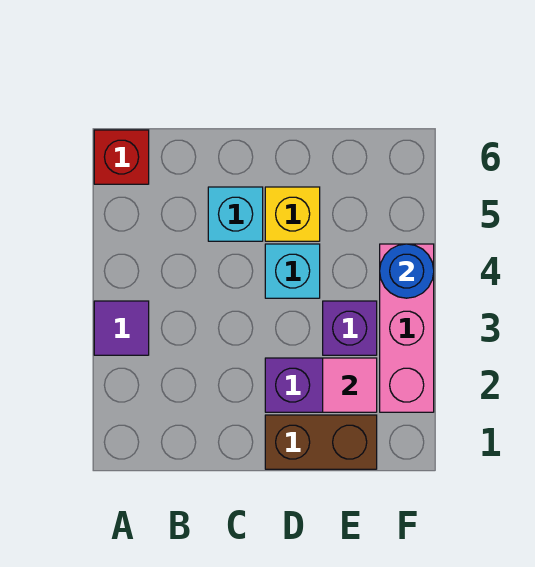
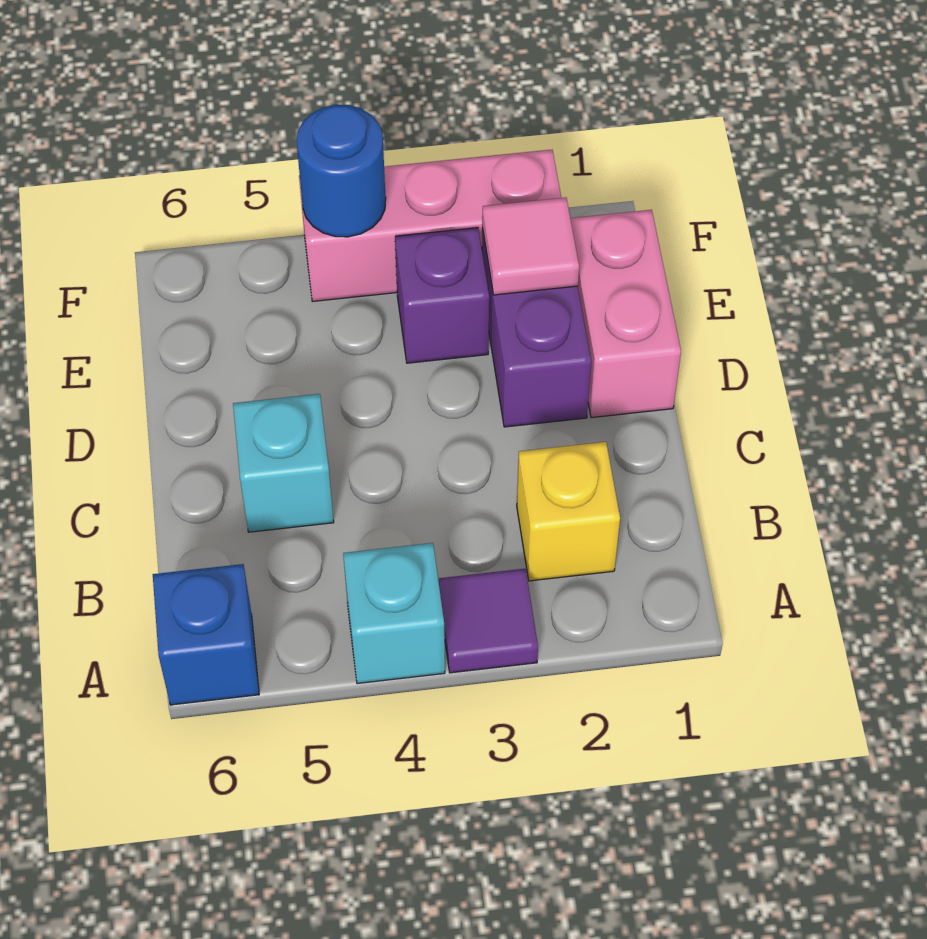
red 1x1 brick [94,130,149,184] -> blue 1x1 brick [153,564,259,705]
brown 1x2 brick [265,415,377,469] -> pink 1x2 brick [570,210,681,418]
cyan 1x1 brick [265,244,320,298] -> cyan 1x1 brick moved to [343,543,445,684]
yellow 1x1 brick [265,187,320,241] -> yellow 1x1 brick moved to [517,442,620,581]

